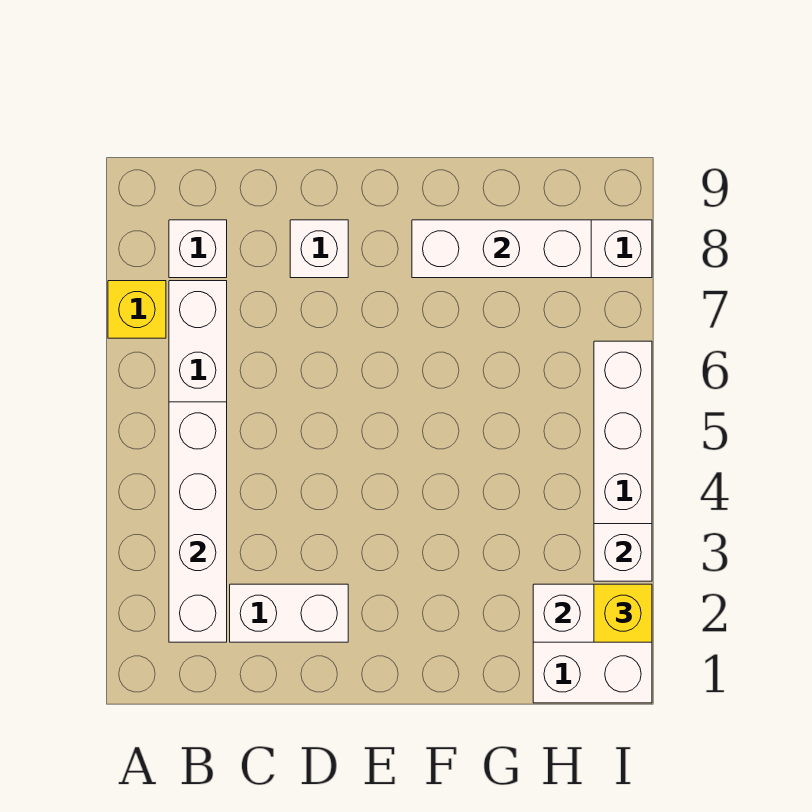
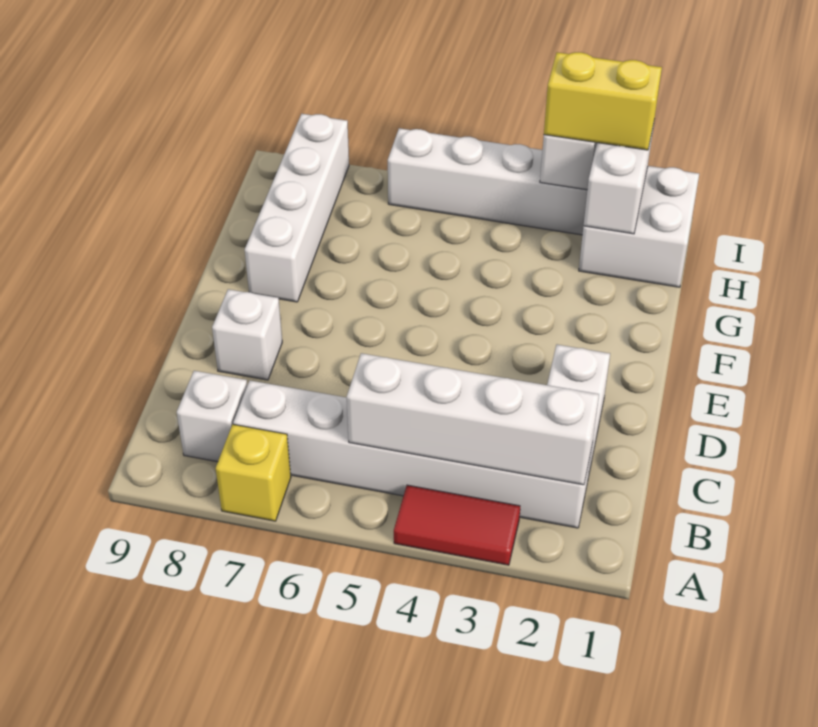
none -> red 1x2 tile [394,485,520,565]
white 1x3 brick [412,220,591,278] -> none
yellow 1x1 brick [594,584,652,642] -> yellow 1x2 brick [544,52,662,150]

